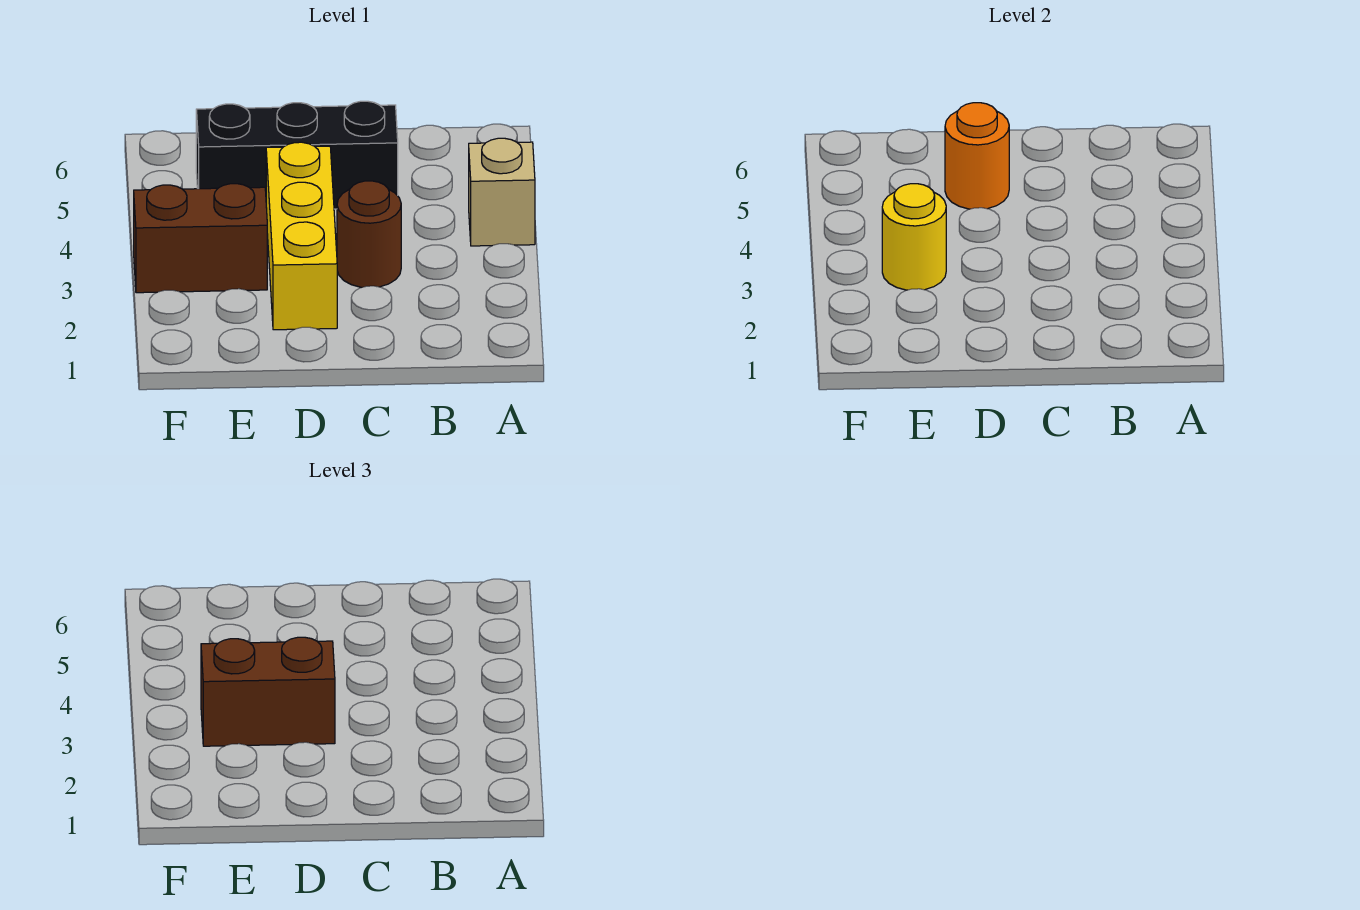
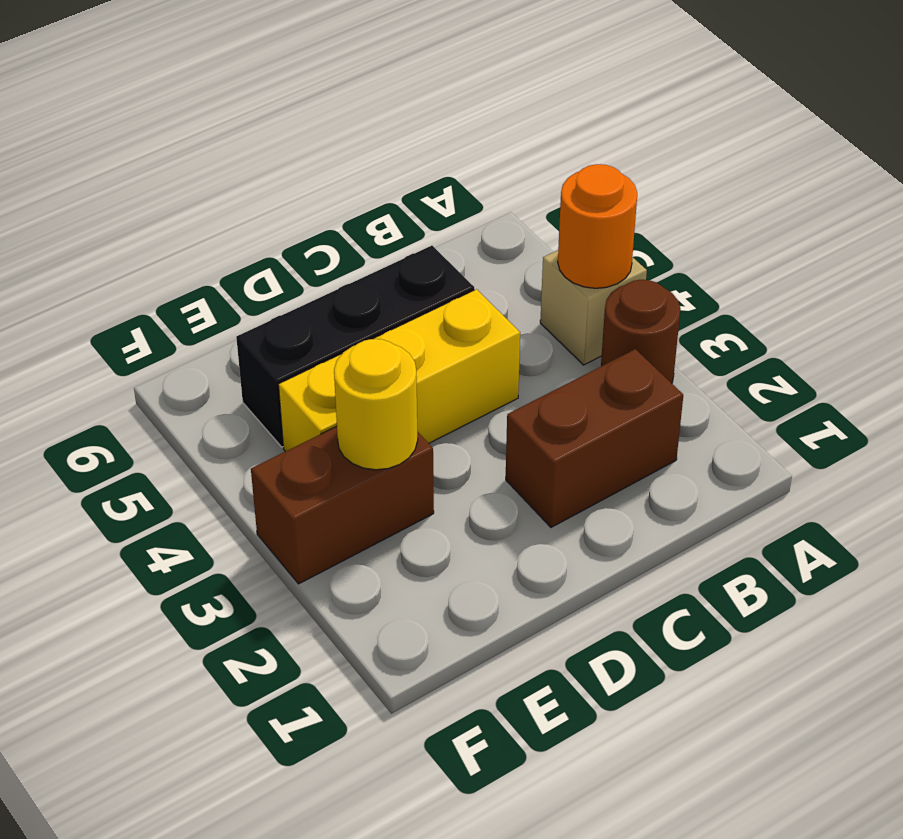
brown 1x1 round brick [337,181,401,287] -> brown 1x1 round brick moved to [601,280,680,383]
yellow 1x3 brick [266,142,337,330] -> yellow 1x3 brick turned to [279,289,520,452]
brown 1x2 brick [201,637,335,746] -> brown 1x2 brick moved to [506,349,683,527]
orange 1x1 round brick [945,103,1009,209] -> orange 1x1 round brick moved to [558,164,637,288]

